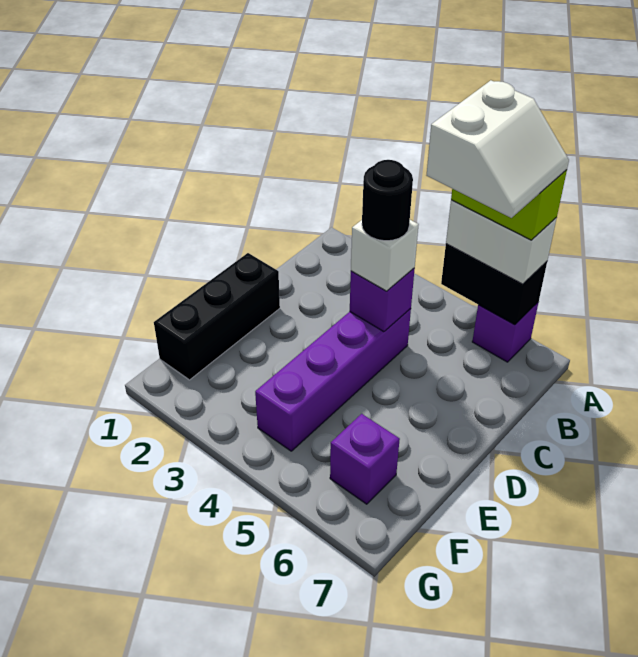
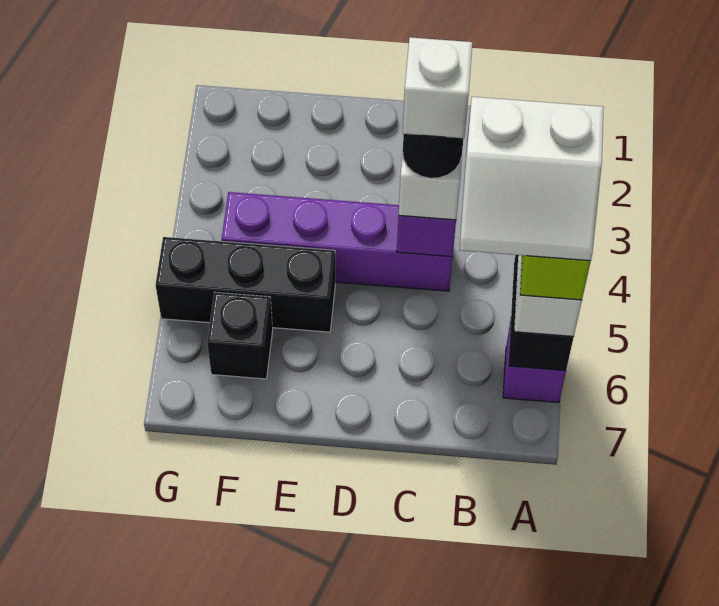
none -> white 1x1 brick [403,37,472,138]
black 1x3 brick [154,253,280,380] -> black 1x3 brick moved to [156,237,335,332]
purple 1x1 brick [330,414,400,504] -> black 1x1 brick [207,292,273,379]

